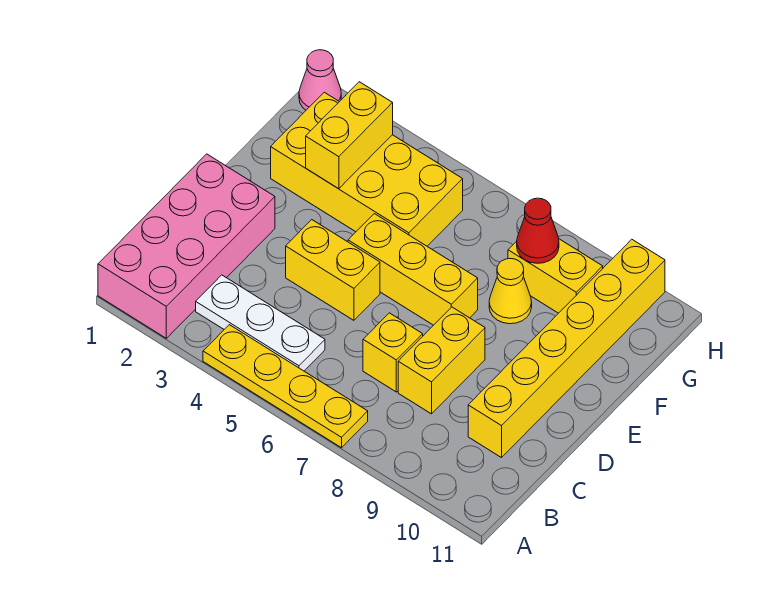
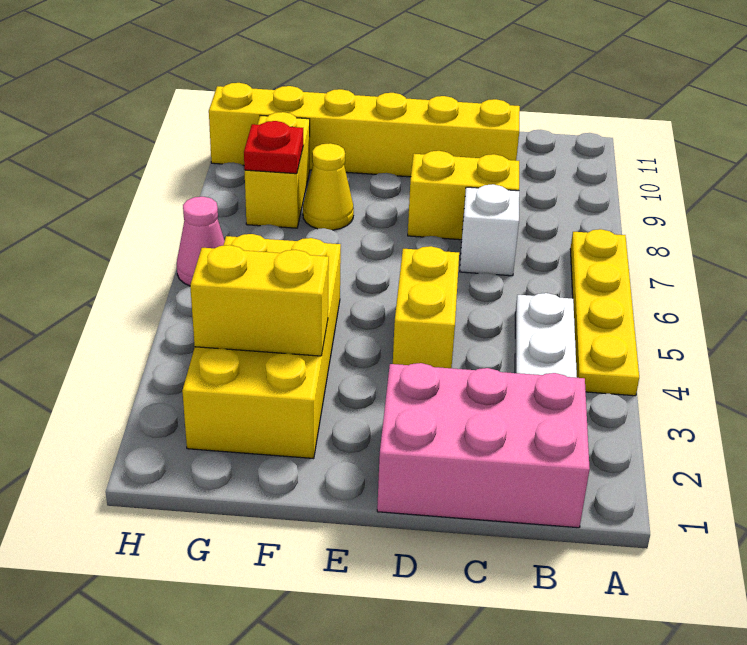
pink 2x4 brick [98,154,275,338] -> pink 2x3 brick [377,363,590,528]
yellow 1x1 brick [363,313,423,392] -> white 1x1 brick [460,184,519,276]
yellow 1x3 brick [348,214,478,325] -> none
red 1x1 cone [517,198,559,263] -> red 1x1 plate [244,121,303,174]
pink 1x1 cone [299,50,341,110] -> pink 1x1 cone moved to [177,197,225,286]

